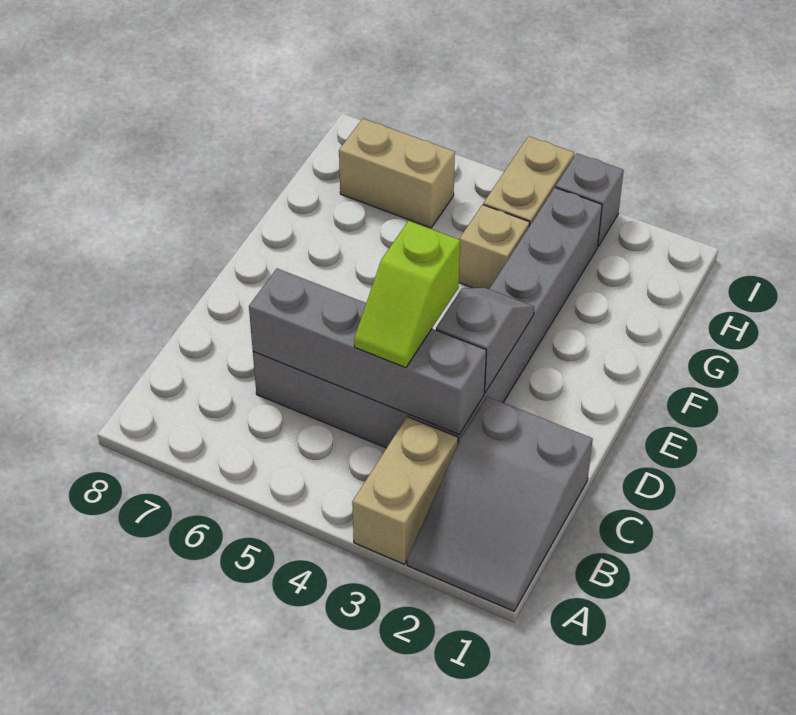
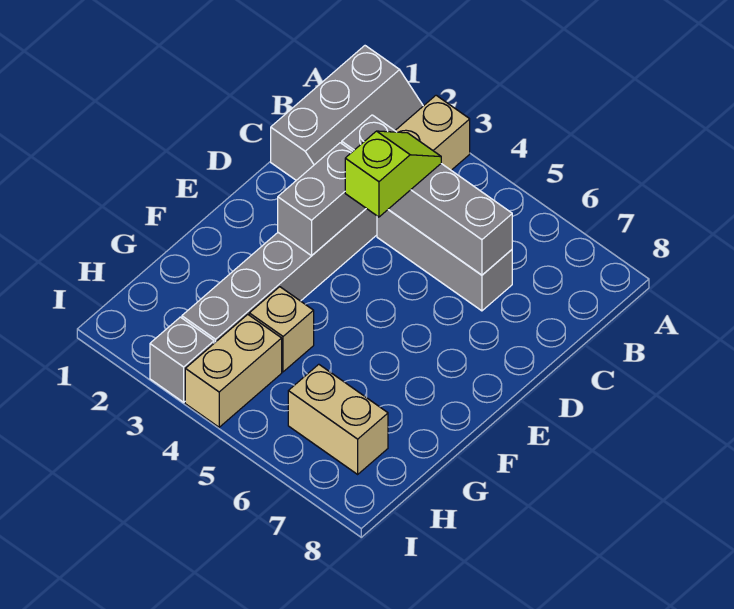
grey 2x3 slope [407,397,593,611] -> grey 2x3 slope turned to [271,46,423,180]
grey 1x2 slope [436,288,534,392] -> grey 1x2 brick [278,143,366,256]

